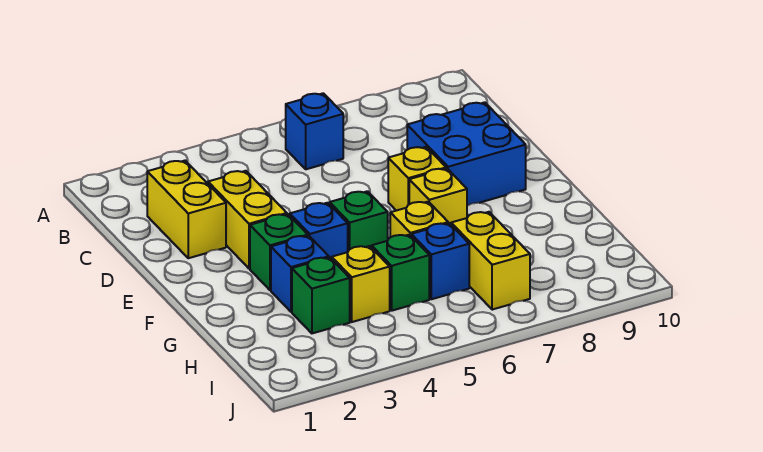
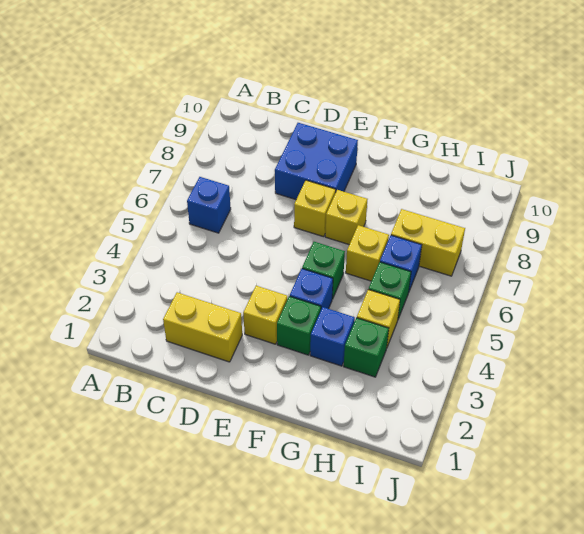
yellow 1x2 brick [208,171,287,269] -> yellow 1x1 brick [243,286,287,344]

